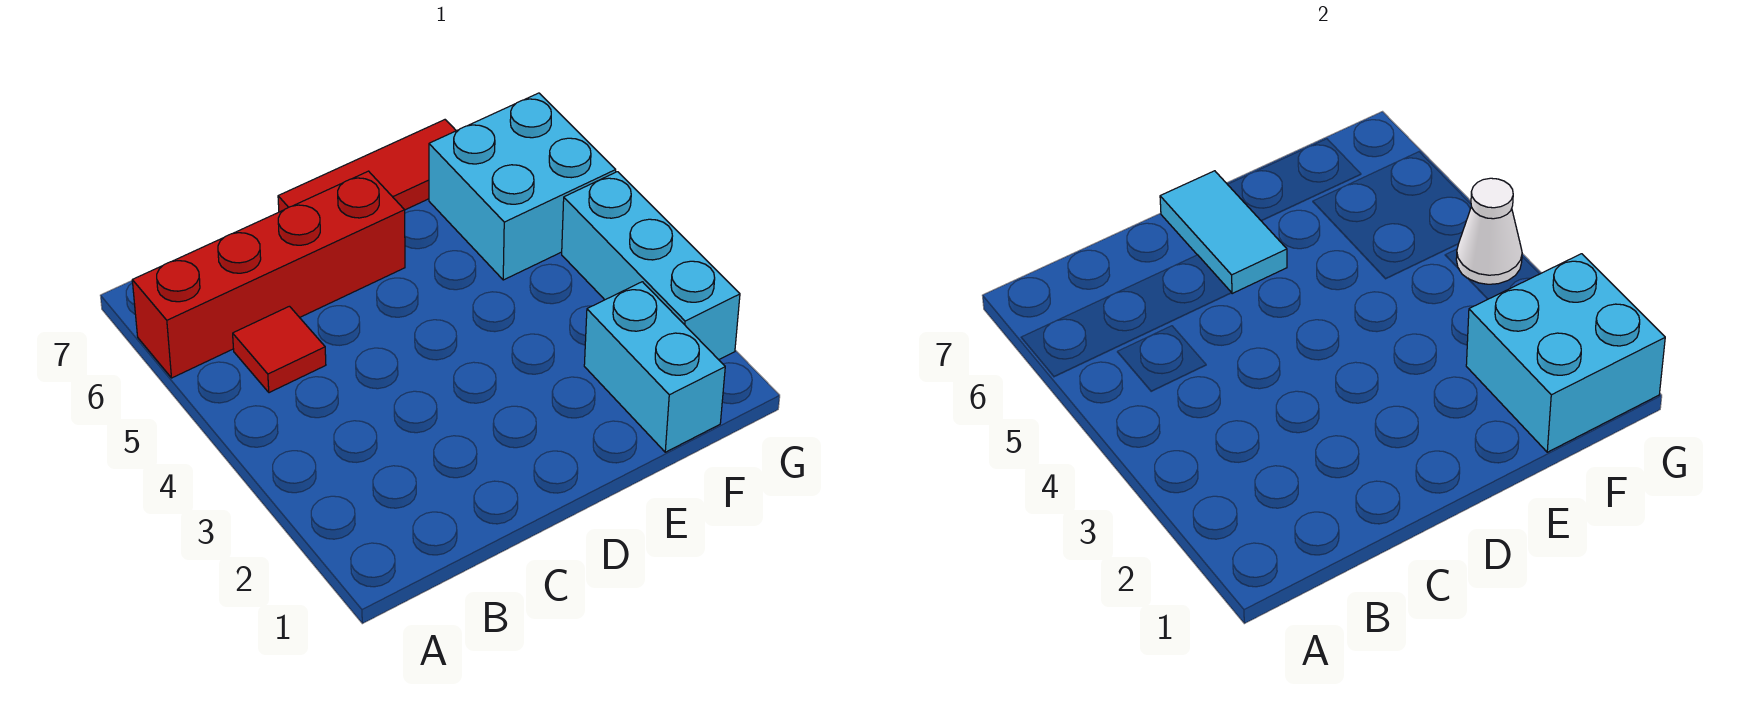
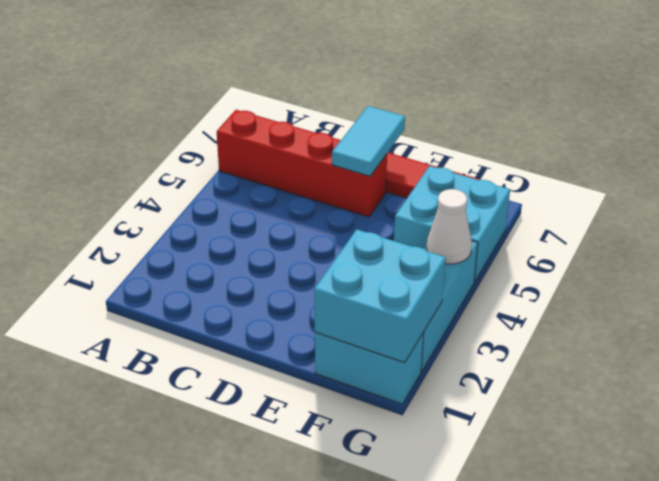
red 1x1 tile [233,306,326,393] -> none
cyan 1x2 brick [584,282,725,452] -> cyan 1x2 brick turned to [315,332,424,404]

